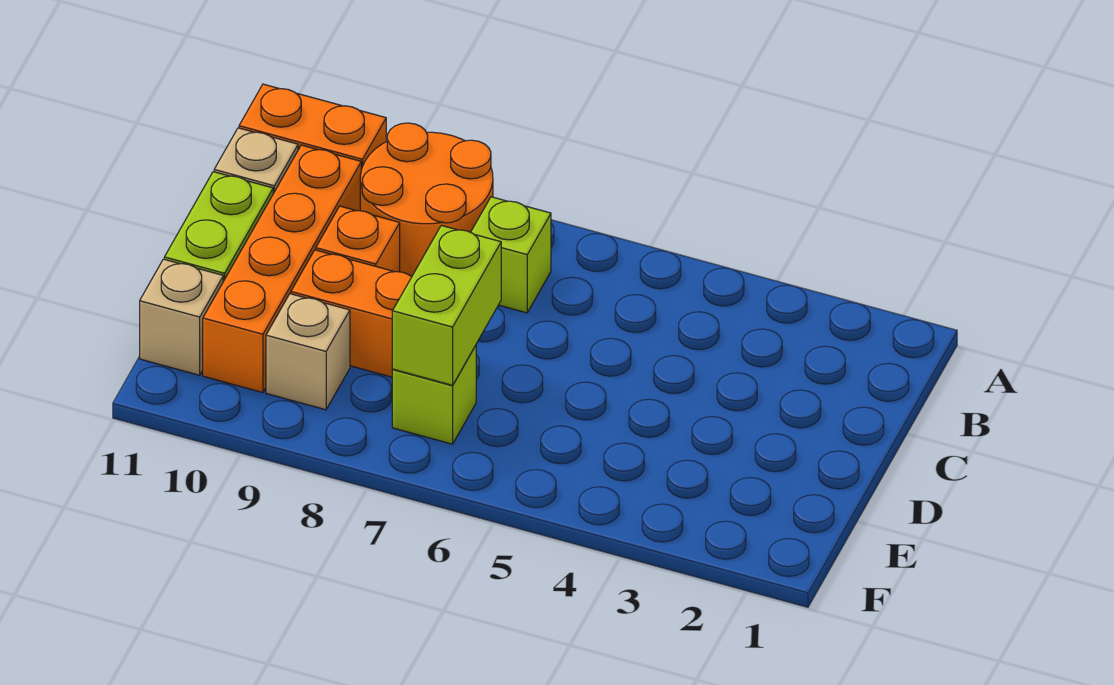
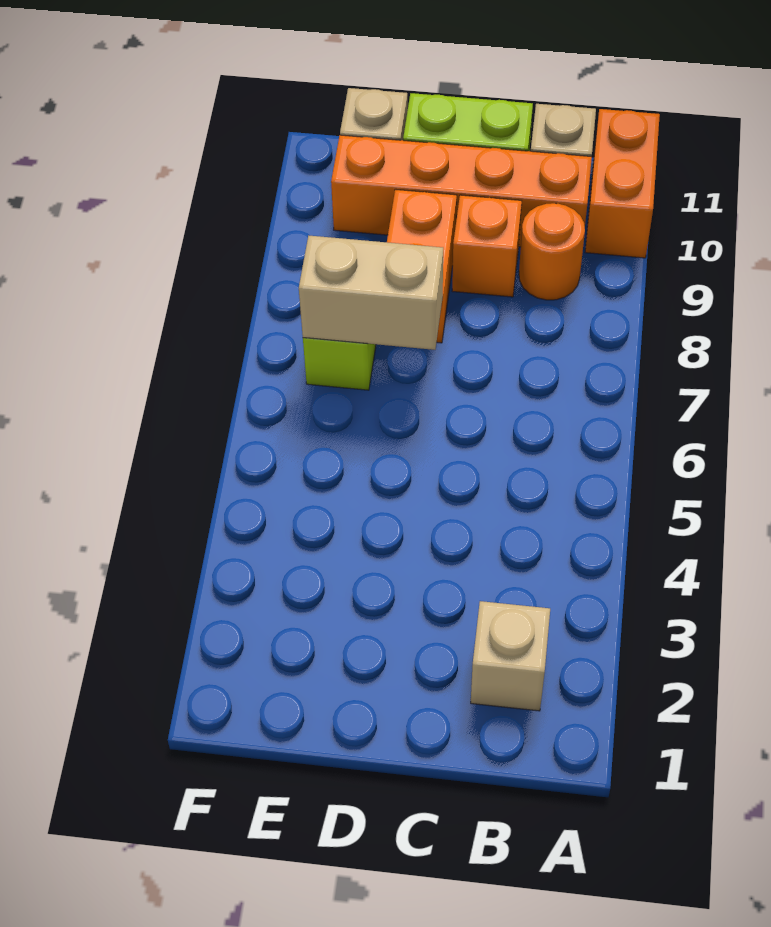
orange 2x2 round brick [360,123,493,276] -> orange 1x1 round brick [519,203,585,300]
lime 1x1 brick [471,197,551,313] -> none
lime 1x2 brick [392,225,501,385] -> tan 1x2 brick [299,236,443,350]
tan 1x1 brick [266,294,350,410] -> tan 1x1 brick moved to [471,601,550,711]

